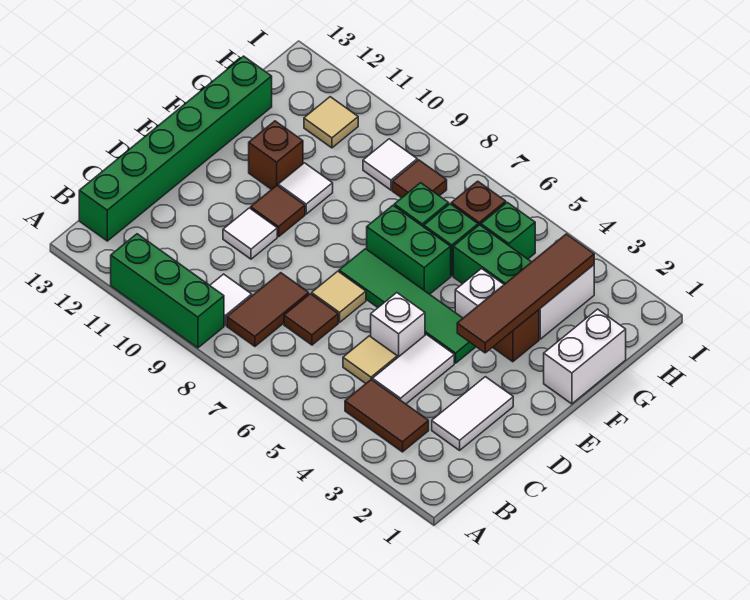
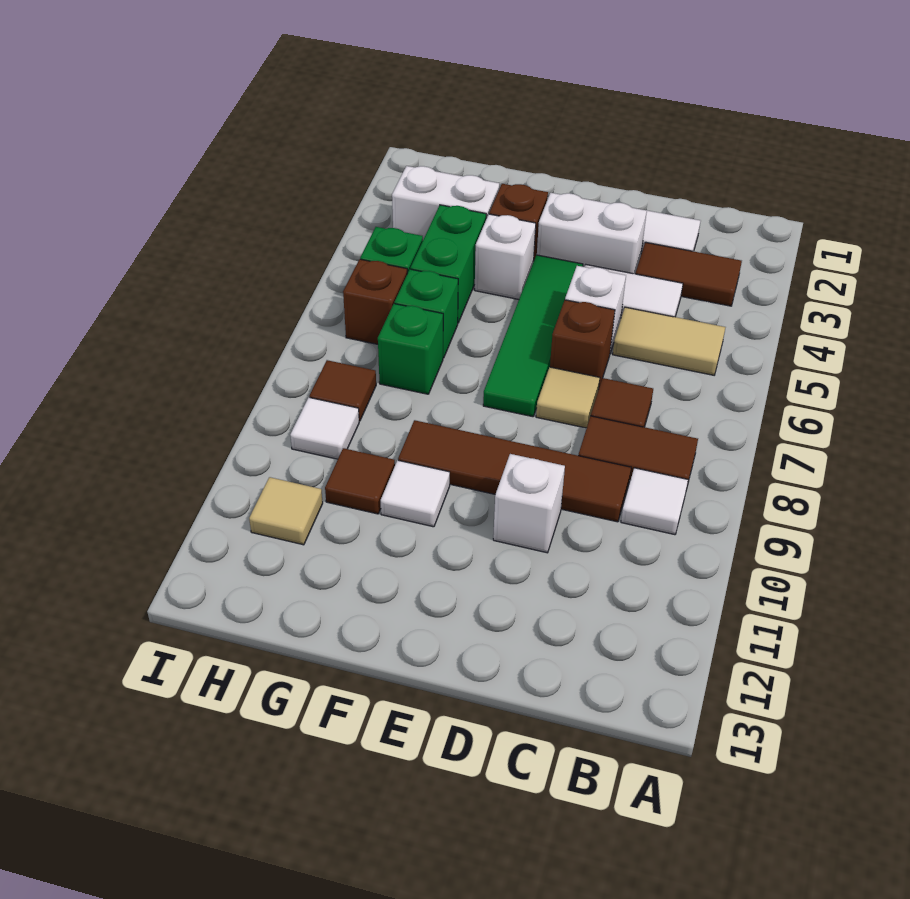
green 1x3 brick [111,234,224,348] -> none
brown 1x2 tile [345,380,429,452] -> brown 1x2 tile turned to [635,242,742,306]
green 1x6 brick [79,56,272,241] -> none
tan 1x1 tile [343,336,397,383] -> tan 1x2 tile [613,307,726,375]
white 1x1 tile [223,208,277,259] -> white 1x1 brick [493,454,565,553]
brown 1x4 tile [457,234,594,353] -> brown 1x4 tile moved to [398,420,631,522]
brown 1x1 tile [251,186,305,236] -> brown 1x1 tile moved to [325,448,395,514]
white 1x2 brick [544,309,626,404] -> white 1x2 brick moved to [537,193,647,274]
green 1x2 brick [367,205,451,294] -> none
brown 1x1 brick [249,121,303,189] -> brown 1x1 brick moved to [550,300,615,387]

